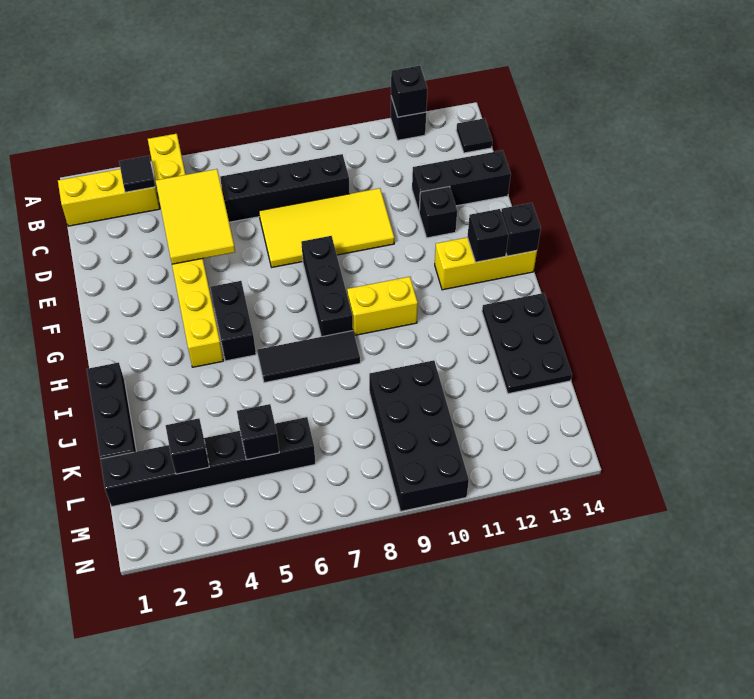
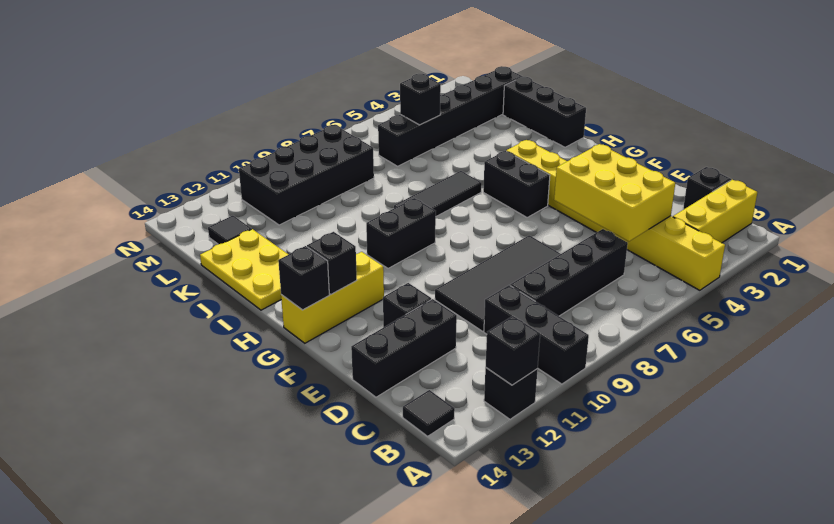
black 1x1 tile [119,156,155,192] -> black 1x1 tile moved to [208,216,251,244]
yellow 2x3 tile [156,169,235,264] -> yellow 2x3 brick [554,144,675,241]
yellow 2x4 tile [259,188,394,267] -> black 2x4 tile [435,235,560,331]
black 1x3 brick [301,236,353,337] -> black 1x3 brick moved to [484,285,589,384]
yellow 1x2 brick [347,277,418,335] -> black 1x2 brick [366,198,436,268]
black 2x3 plate [482,293,572,394] -> yellow 2x3 plate [200,229,288,310]
black 2x4 brick [369,360,469,511] -> black 2x4 brick turned to [239,125,374,225]
black 1x1 brick [166,418,209,474] -> black 1x1 brick moved to [683,167,731,209]

